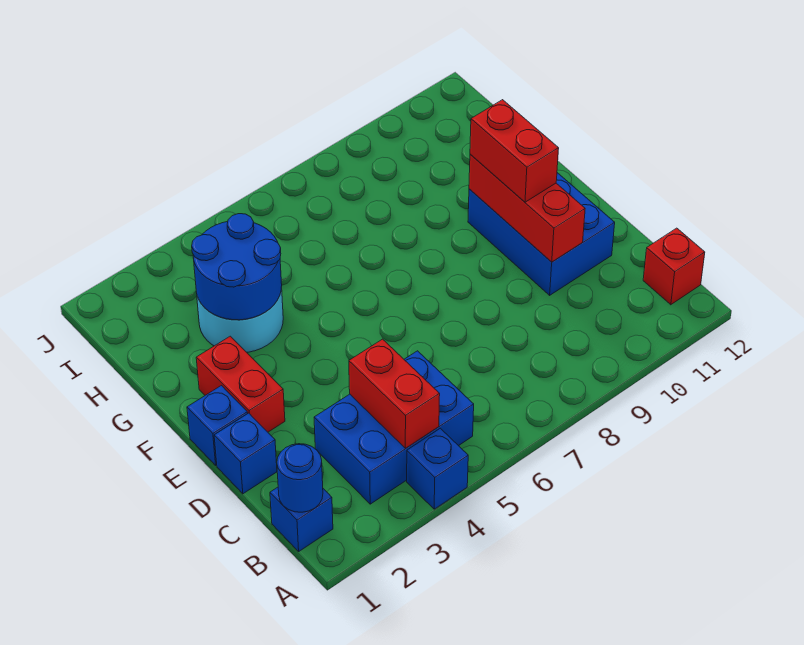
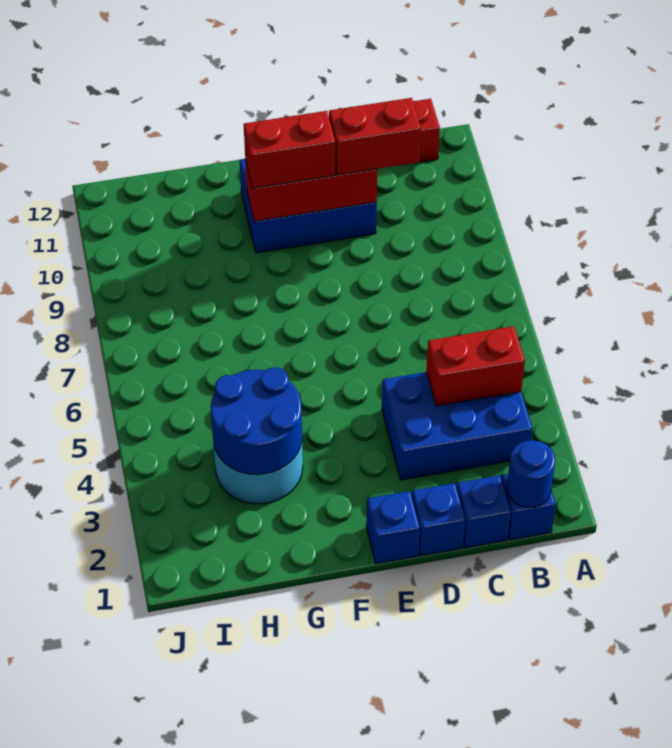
blue 1x1 brick [407,428,468,509] -> blue 1x1 brick moved to [457,475,511,548]
blue 2x3 brick [314,351,474,504] -> blue 2x3 brick turned to [382,372,532,480]
red 1x2 brick [196,336,285,432] -> red 1x2 brick moved to [329,98,421,175]

